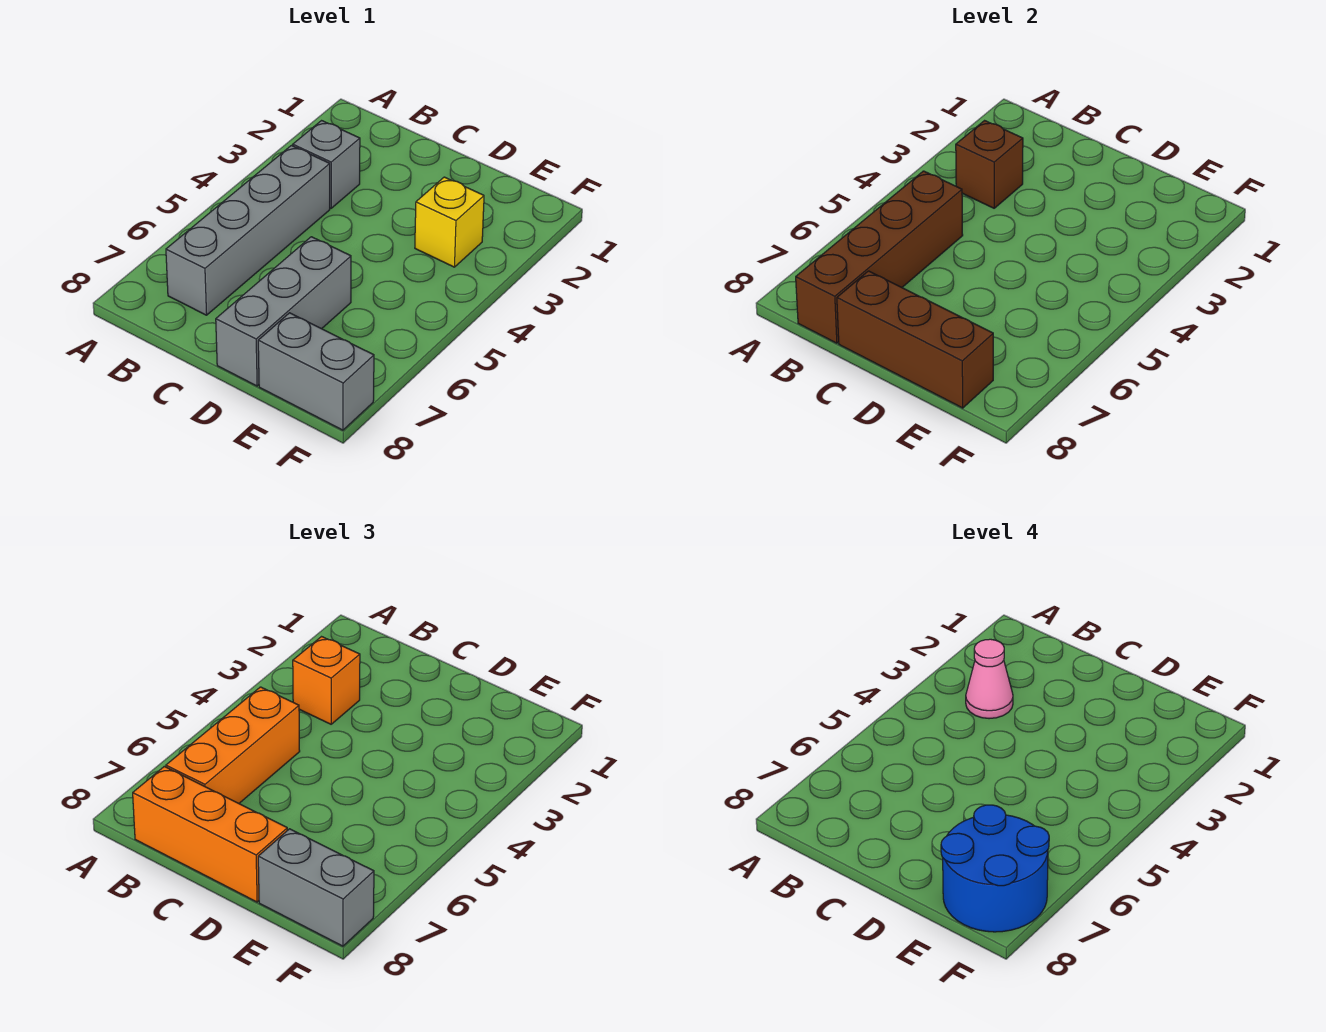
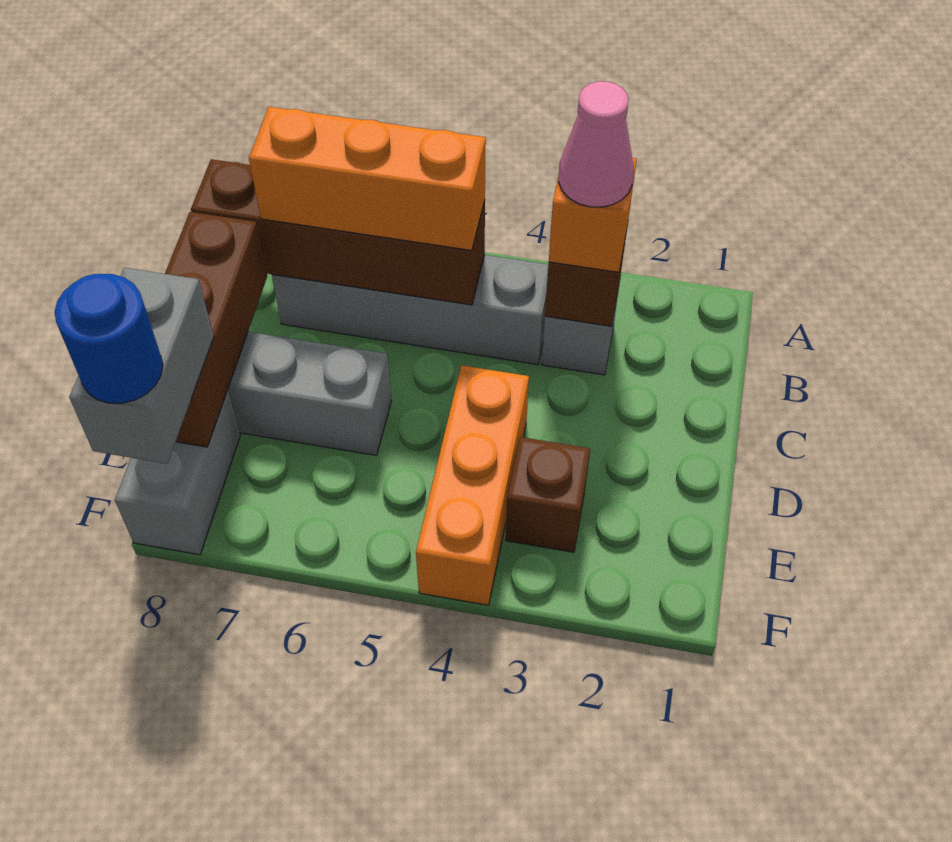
orange 1x3 brick [133,766,287,902] -> orange 1x3 brick moved to [416,365,529,605]
yellow 1x1 brick [415,177,484,267] -> brown 1x1 brick [506,437,590,552]
blue 2x2 round brick [941,805,1049,932] -> blue 1x1 round brick [55,274,163,403]

